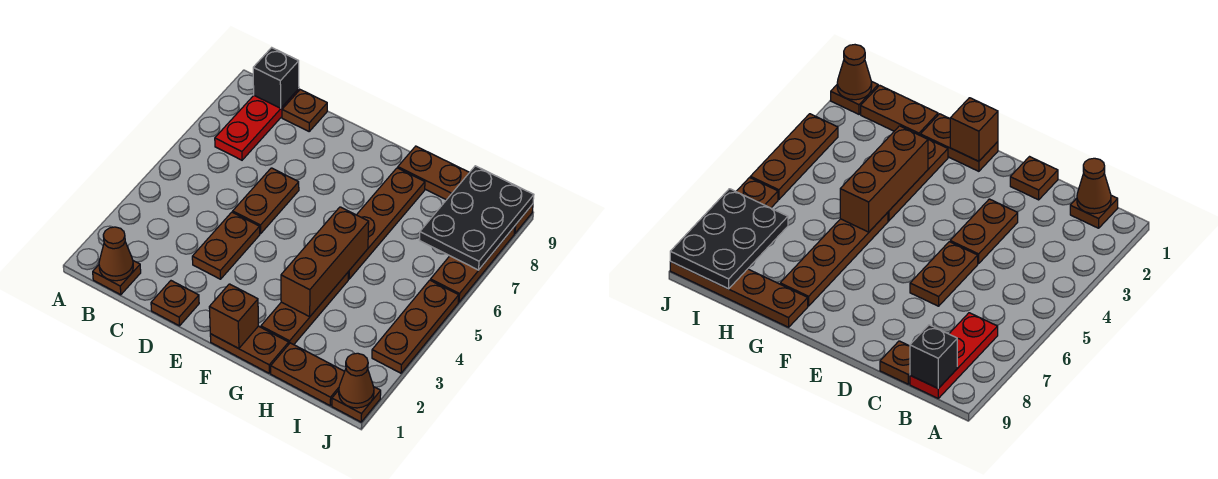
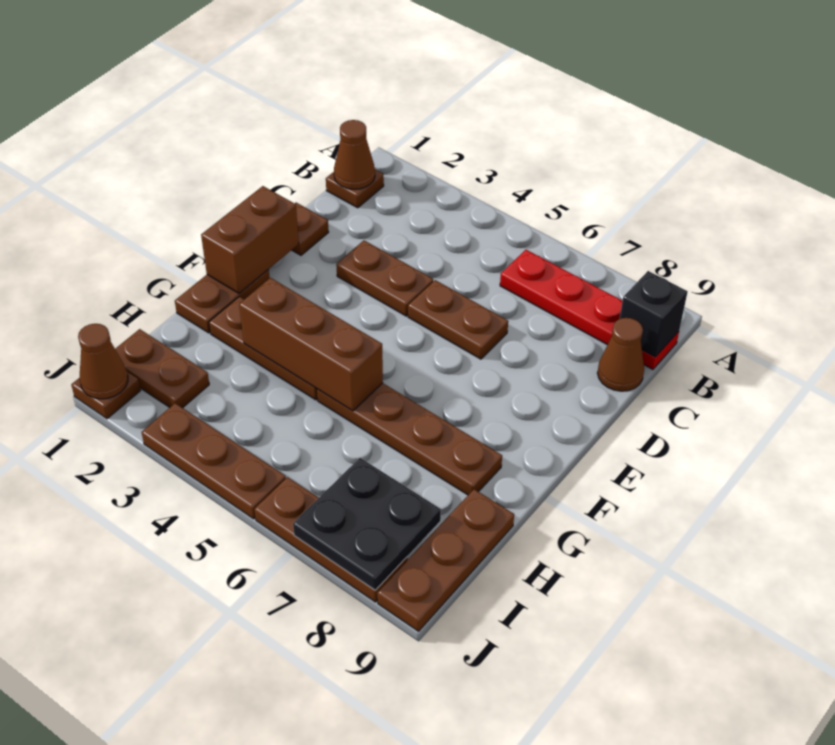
red 1x3 plate [215,89,299,160] -> red 1x4 plate [500,250,679,369]
brown 1x1 plate [282,90,327,131] -> brown 1x1 cone [597,318,644,391]
brown 1x1 brick [209,284,258,349] -> brown 1x2 brick [201,186,299,293]
brown 1x4 plate [398,146,533,234] -> brown 1x3 plate [377,489,514,631]
brown 1x2 plate [271,343,345,406] -> brown 1x2 plate turned to [115,329,209,408]
black 2x3 plate [420,166,534,270] -> black 2x2 plate [293,458,441,590]

